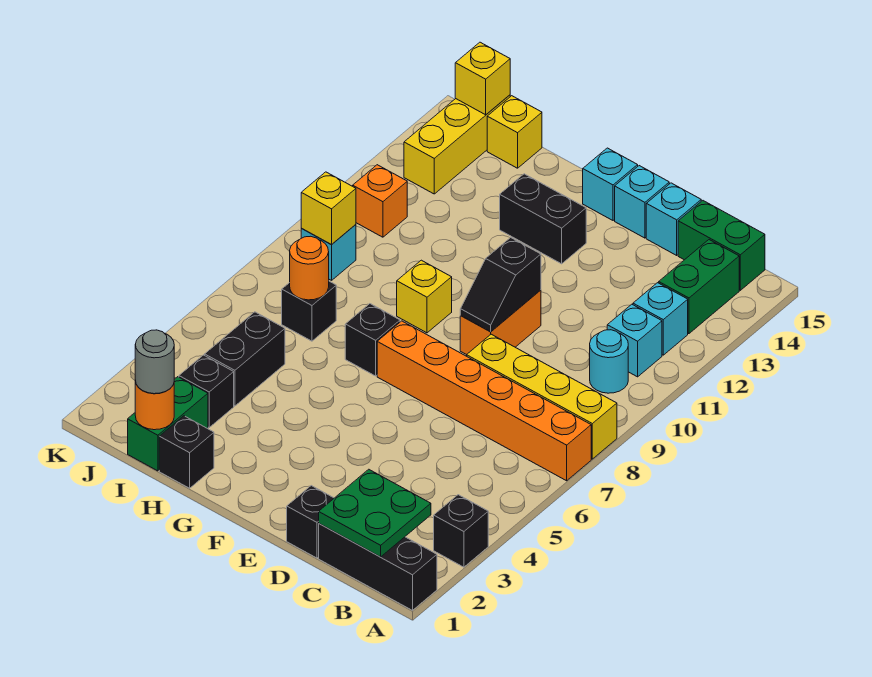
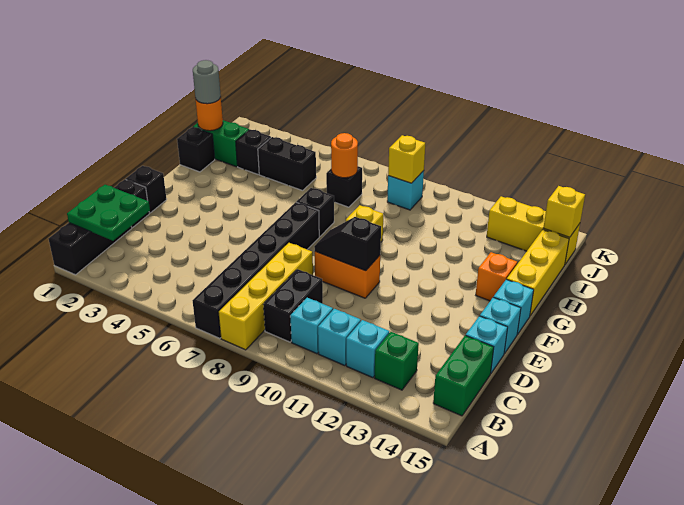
black 1x1 brick [434,495,488,567] -> black 1x1 brick moved to [126,166,167,213]
orange 1x6 brick [377,321,591,481] -> black 1x6 brick [192,202,319,338]
cyan 1x1 round brick [590,330,628,393] -> cyan 1x1 brick [290,298,333,354]
green 1x2 brick [659,240,739,334] -> green 1x1 brick [375,332,419,390]
black 1x2 brick [500,174,586,264] -> black 1x2 brick moved to [263,269,323,342]
yellow 1x1 brick [487,96,542,168] -> yellow 1x3 brick [507,230,569,316]
orange 1x1 brick [353,165,407,237] -> orange 1x1 brick moved to [476,252,517,301]

